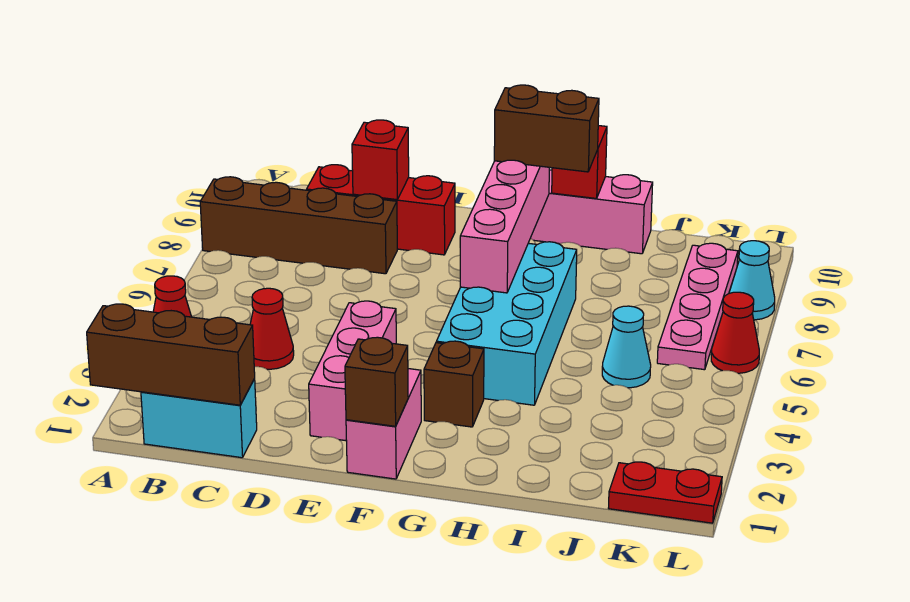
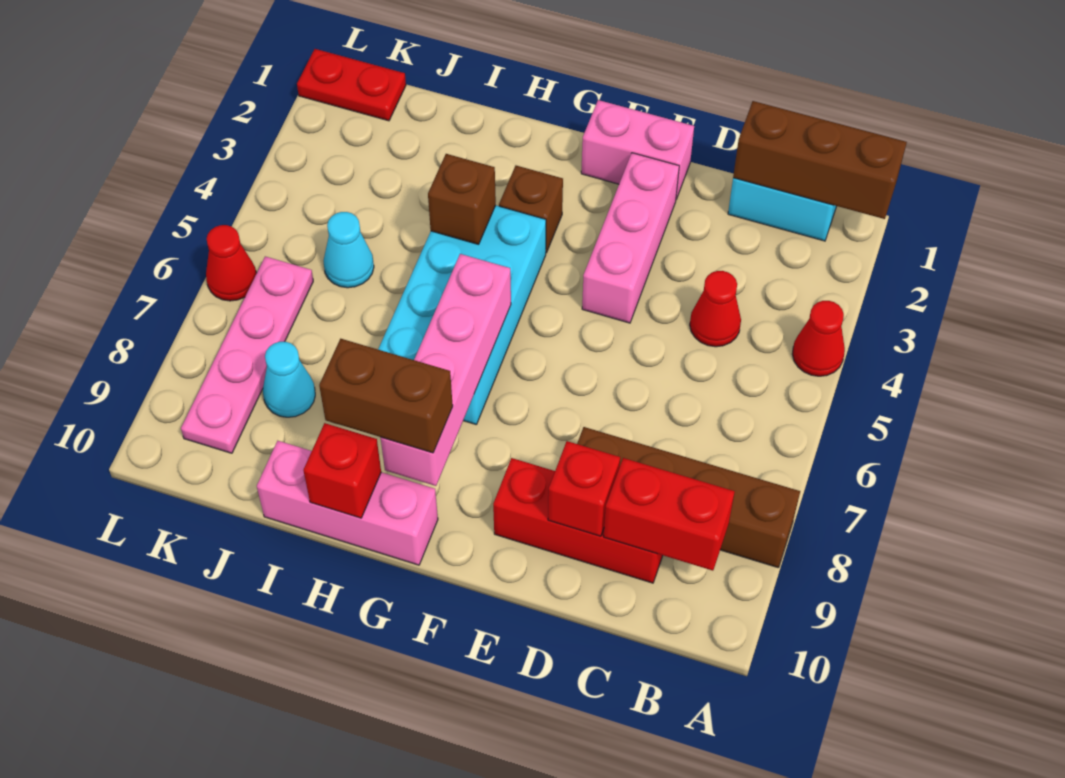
none -> red 1x2 brick [604,458,735,571]
pink 1x2 brick [346,369,421,479] -> pink 1x2 brick turned to [581,100,694,199]
brown 1x1 brick [345,337,408,426] -> brown 1x1 brick moved to [428,154,496,244]
cyan 1x1 cone [729,241,775,320] -> cyan 1x1 cone moved to [263,342,315,417]

